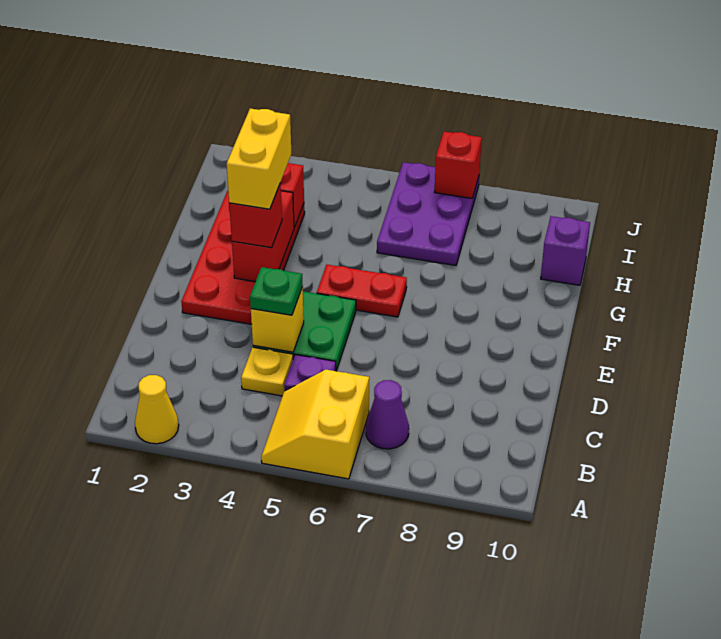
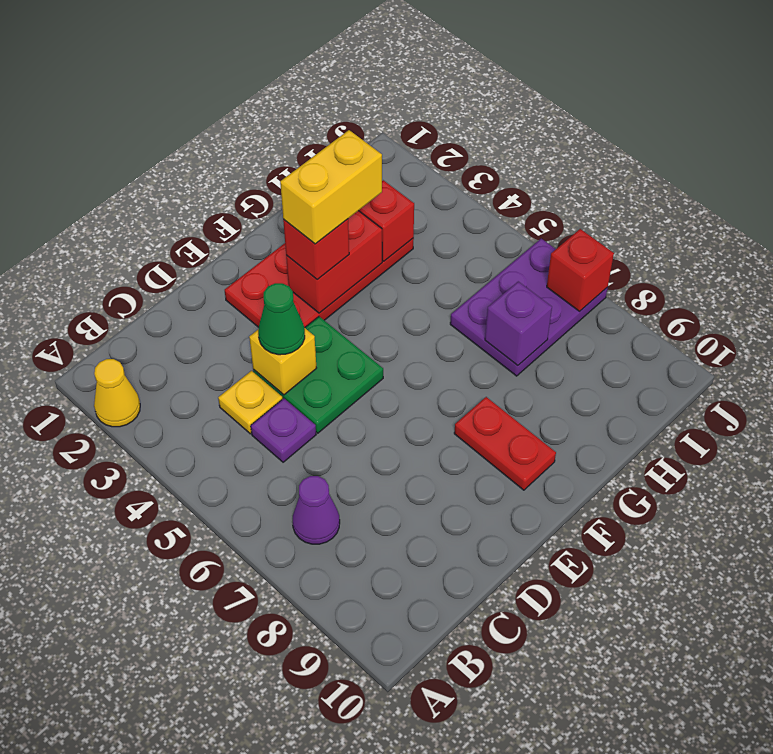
yellow 2x2 slope [261,370,369,479] -> none
green 1x1 plate [250,267,303,315] -> green 1x1 cone [258,283,305,355]
red 1x2 plate [317,265,407,317] -> red 1x2 plate moved to [454,397,556,490]
purple 1x1 brick [541,216,590,285] -> purple 1x1 brick moved to [485,282,552,366]

